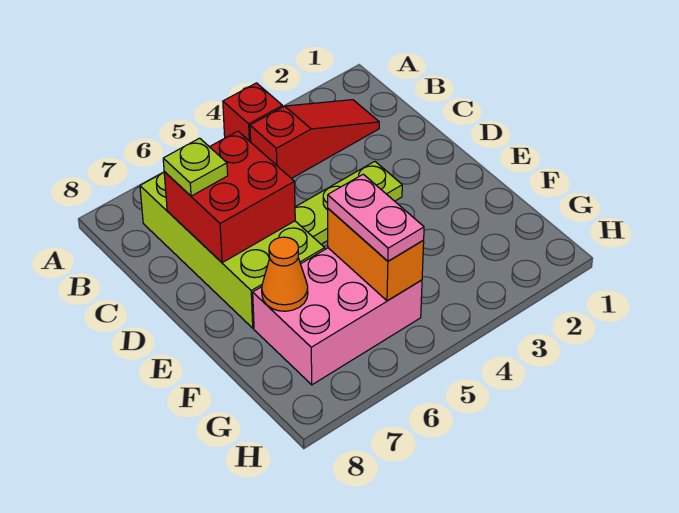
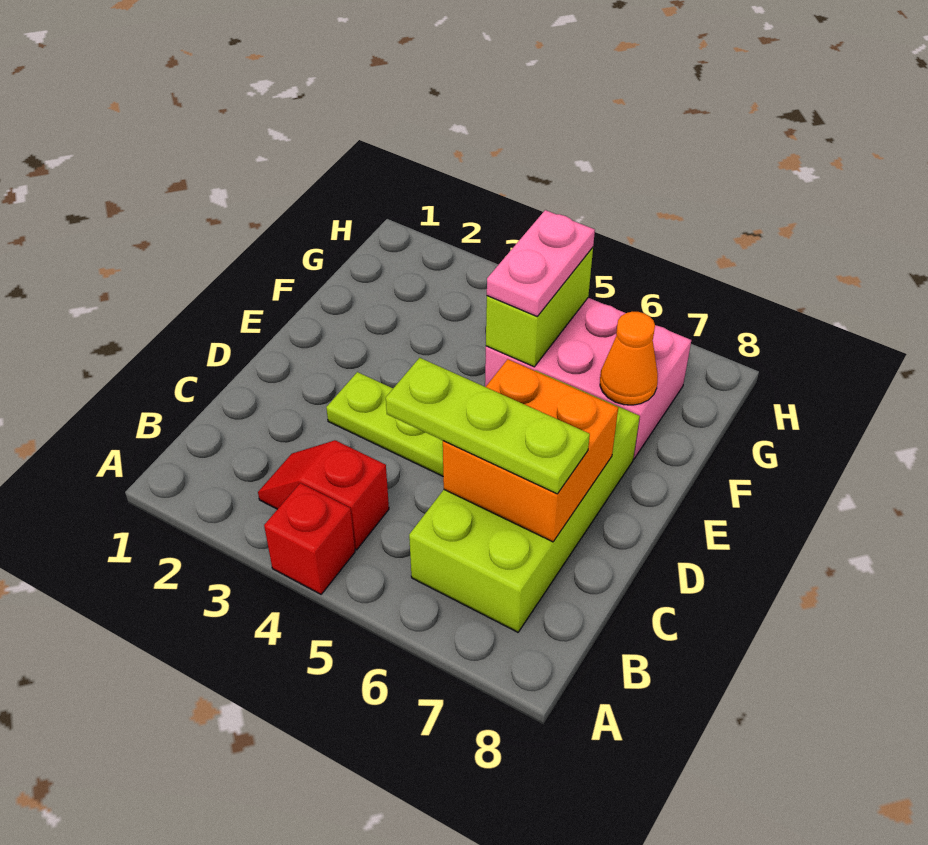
red 1x3 slope [250,100,379,179] -> red 1x2 slope [258,440,389,550]
red 2x2 brick [164,131,295,263] -> orange 2x2 brick [443,359,618,542]
lime 1x1 plate [163,138,228,196] -> lime 1x3 plate [386,358,590,494]
orange 1x2 brick [328,209,424,301] -> lime 1x2 brick [486,248,593,367]

